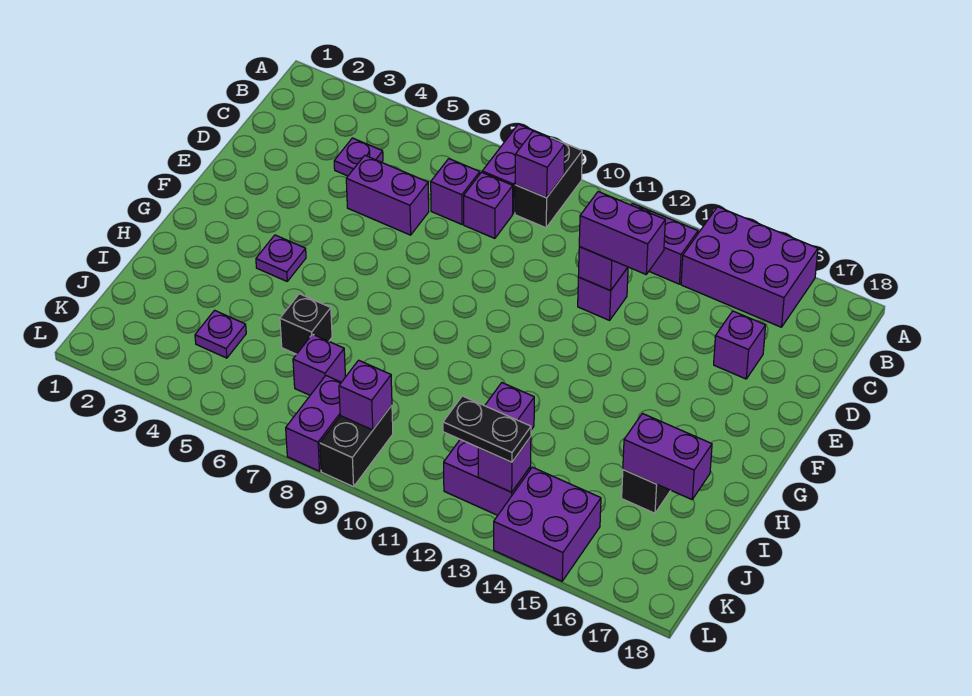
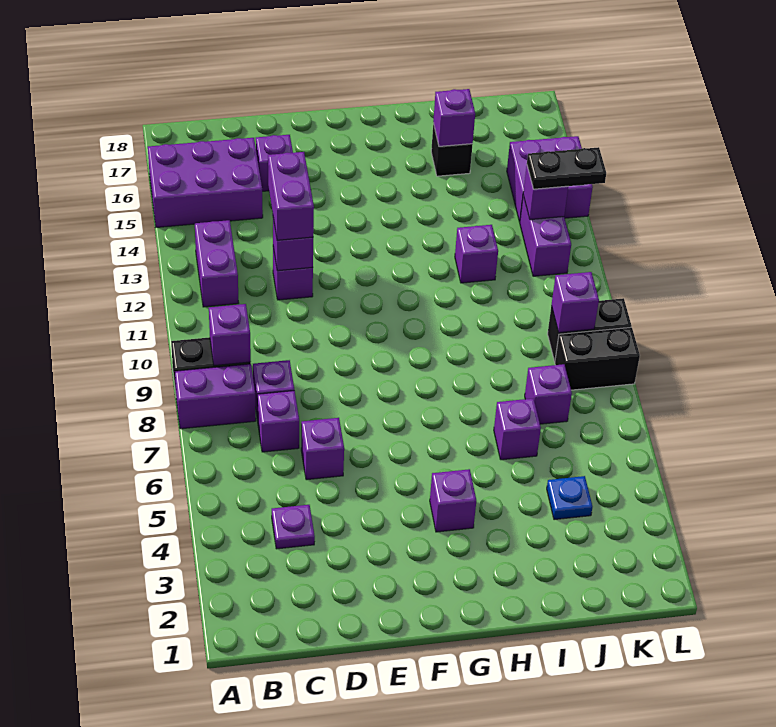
purple 2x3 brick [681,207,818,327] -> purple 2x3 brick turned to [148,138,263,227]
purple 1x2 brick [346,155,429,235] -> purple 1x1 brick [301,418,344,480]
purple 1x1 plate [256,235,306,281] -> purple 1x1 brick [430,469,476,532]
black 1x1 brick [280,294,332,354] -> purple 1x1 brick [494,398,541,460]
purple 1x2 brick [623,414,712,499] -> purple 1x1 brick [433,89,475,146]
purple 1x1 plate [195,310,246,358] -> blue 1x1 plate [547,476,592,520]
purple 1x2 brick [286,376,341,471] -> black 1x2 brick [555,327,640,390]
black 1x2 plate [443,396,531,462] -> black 1x2 plate turned to [527,147,606,189]

